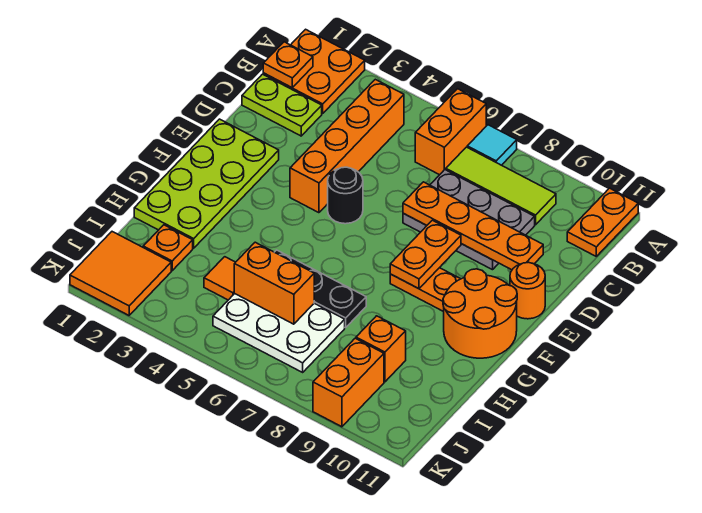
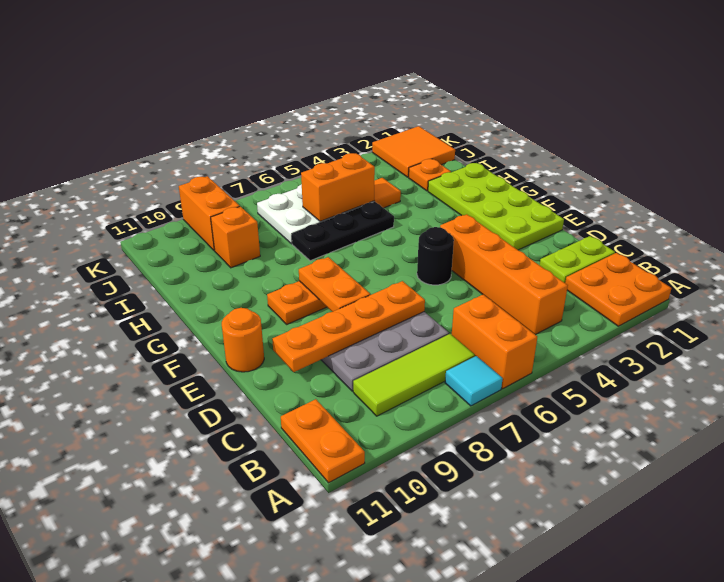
orange 1x1 plate [263,42,313,88] -> none
orange 2x2 round brick [443,269,517,358] -> none

